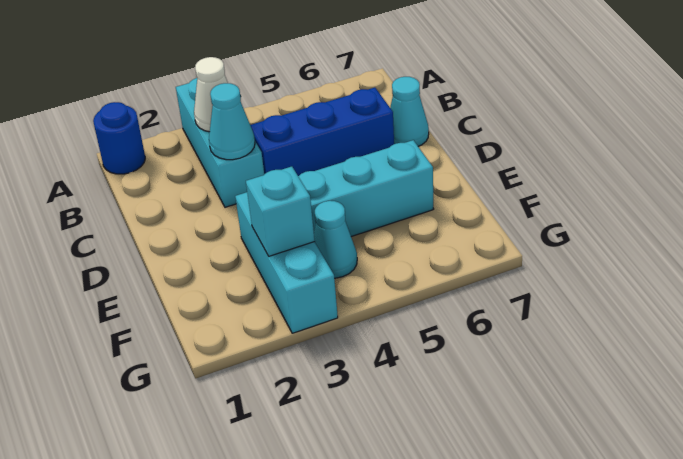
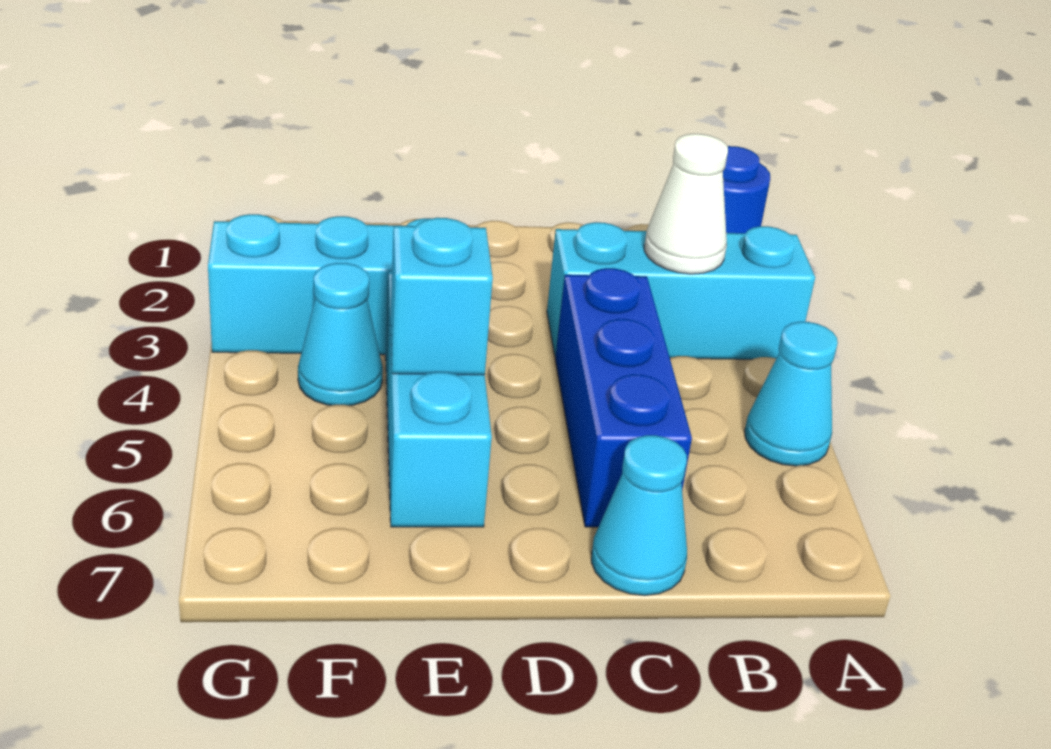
cyan 1x1 cone [209,83,255,160] -> cyan 1x1 cone moved to [745,322,838,466]
cyan 1x1 brick [246,167,315,256] -> cyan 1x1 brick moved to [390,218,493,375]

